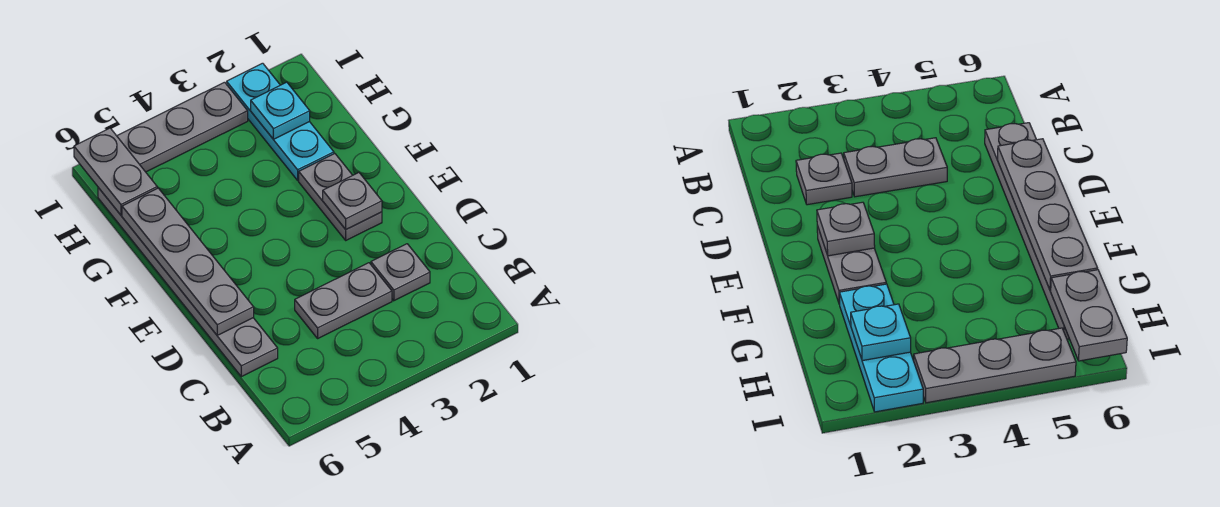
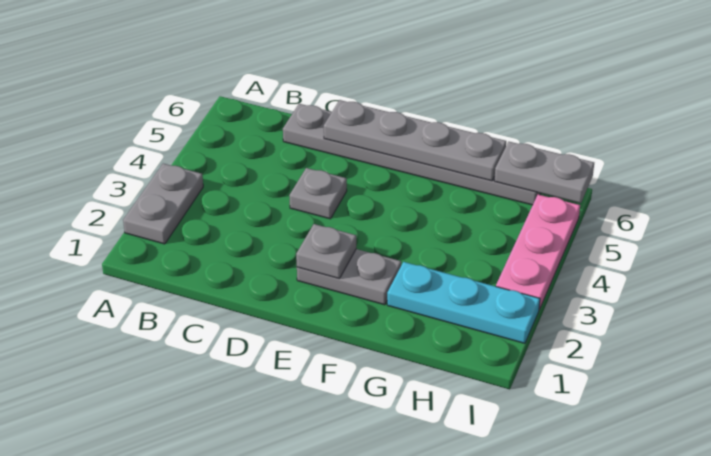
grey 1x1 plate [371,244,430,301] -> grey 1x1 plate moved to [289,168,347,219]
grey 1x2 plate [295,263,392,338] -> grey 1x2 plate moved to [123,164,203,244]
cyan 1x1 plate [251,82,310,139] -> none
grey 1x3 plate [117,82,248,172] -> pink 1x3 plate [496,195,580,310]

